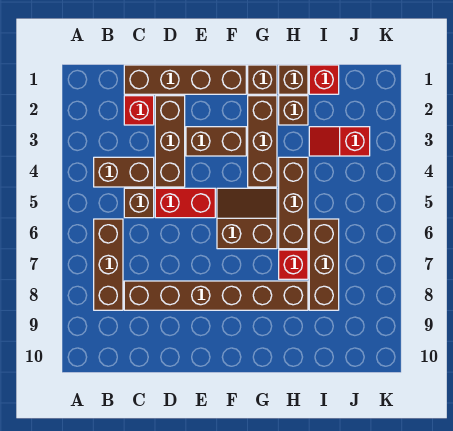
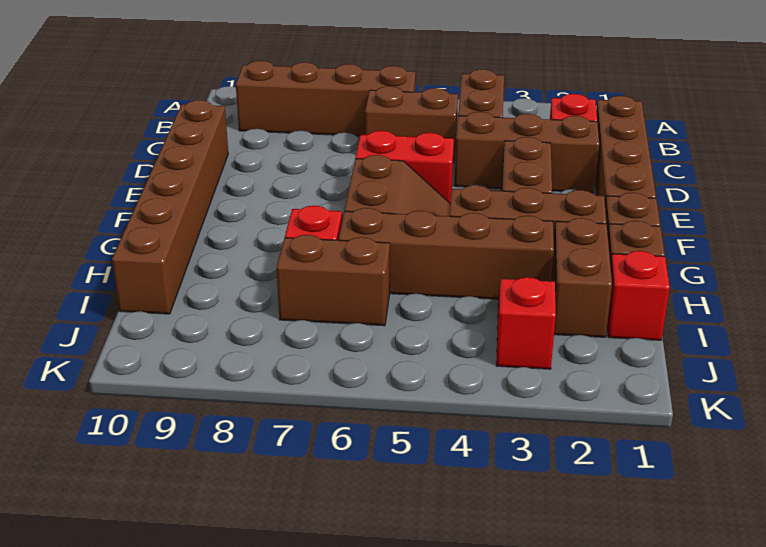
brown 1x3 brick [94,219,123,310] -> brown 1x4 brick [236,61,416,136]
brown 1x1 brick [124,188,154,218] -> brown 1x2 brick [365,86,458,163]
brown 1x6 brick [124,281,308,310] -> brown 1x6 brick moved to [112,100,228,314]
red 1x2 brick [155,188,215,218] -> red 1x2 brick turned to [355,131,454,203]
brown 1x1 brick [279,96,308,125] -> brown 1x2 brick [551,218,612,337]
brown 1x3 brick [279,157,308,249] -> brown 1x4 brick [339,208,554,299]
brown 1x3 brick [309,219,339,310] -> brown 1x2 brick [277,235,390,326]

